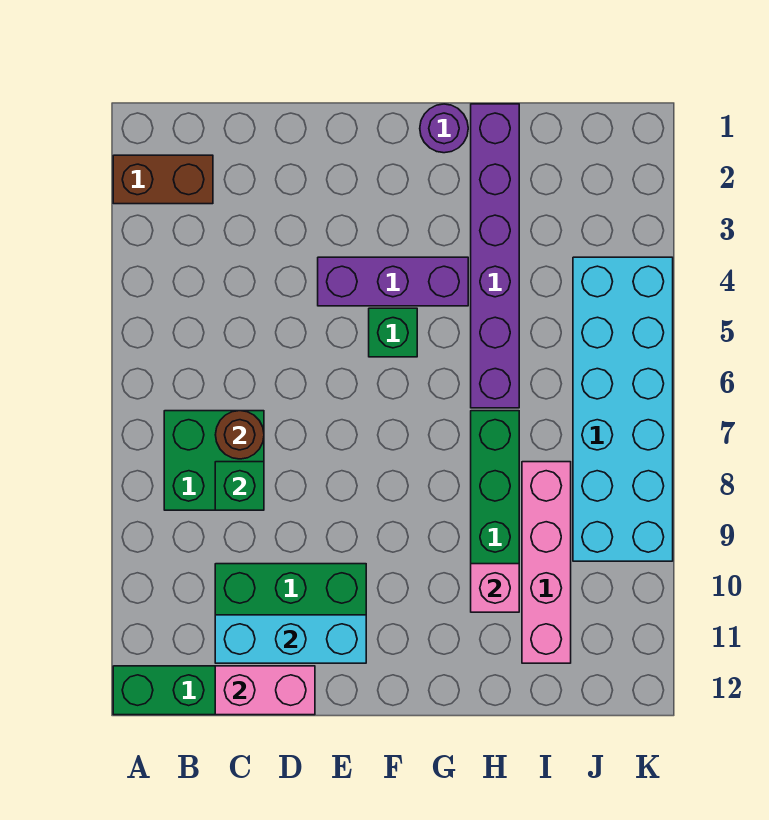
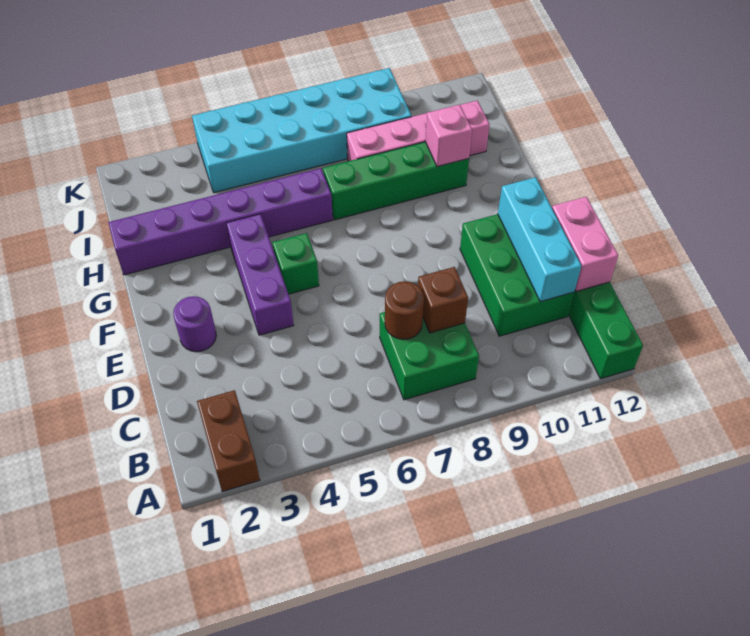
green 1x1 brick [215,462,264,510] -> brown 1x1 brick [418,267,468,333]
purple 1x1 round brick [420,104,468,153] -> purple 1x1 round brick moved to [173,296,216,352]

